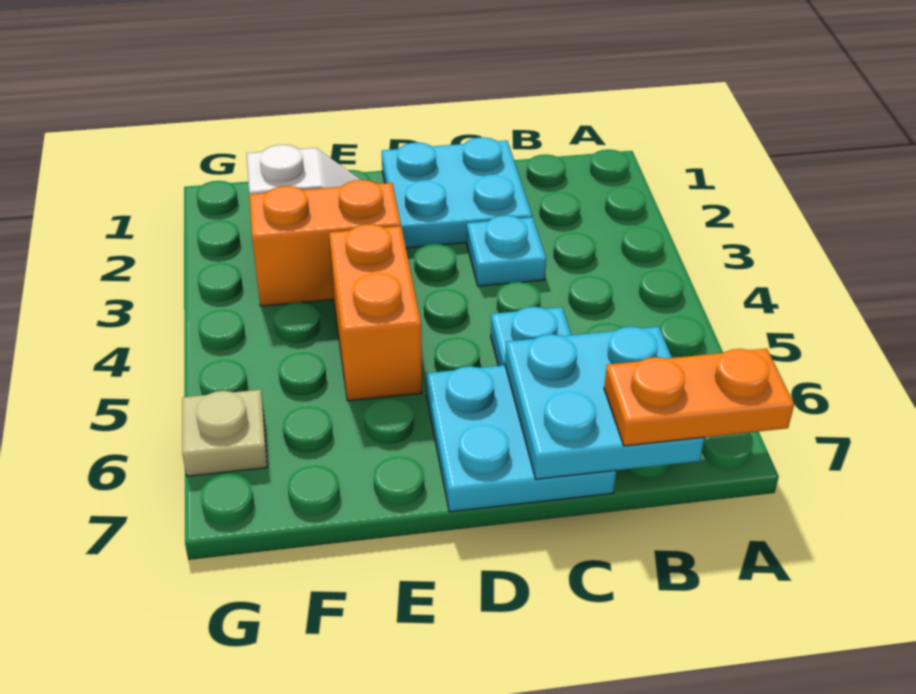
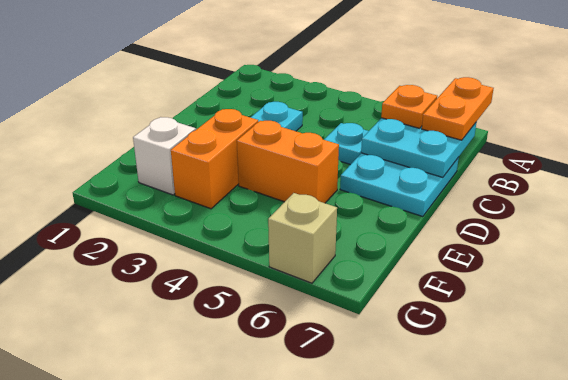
none -> orange 1x1 plate [381,85,437,128]
cyan 2x2 plate [382,137,532,248] -> none
tan 1x1 plate [182,390,267,476] -> tan 1x1 brick [268,193,337,283]

